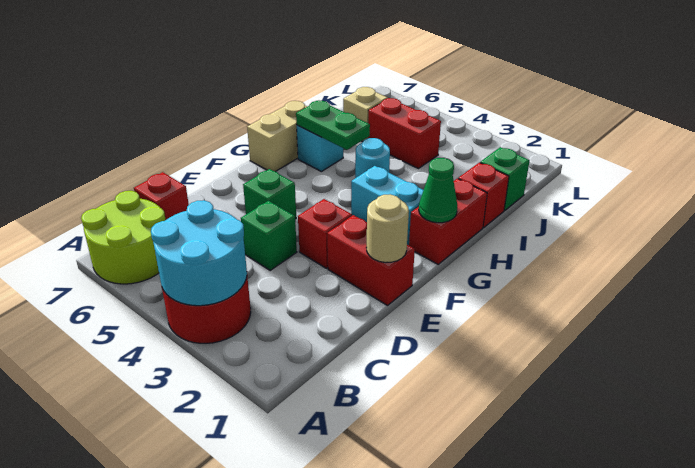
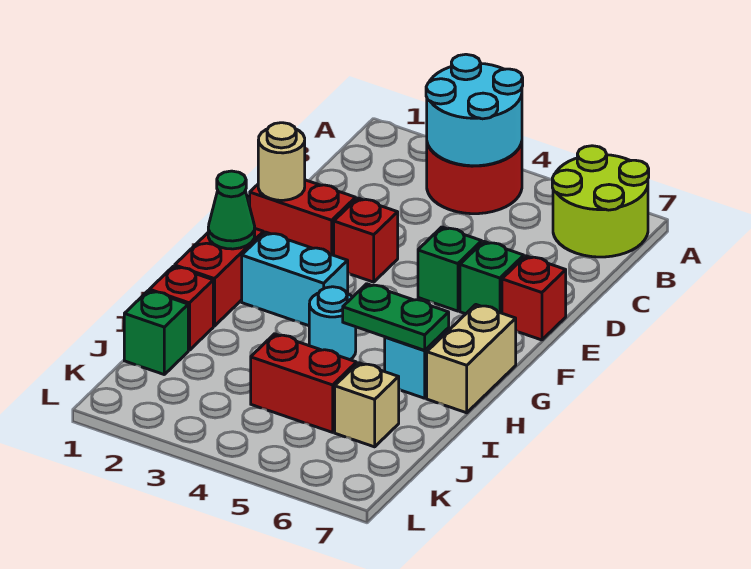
red 1x1 brick [134,172,189,220] -> red 1x1 brick moved to [502,256,566,340]
green 1x1 brick [241,201,297,270] -> green 1x1 brick moved to [460,242,524,314]

